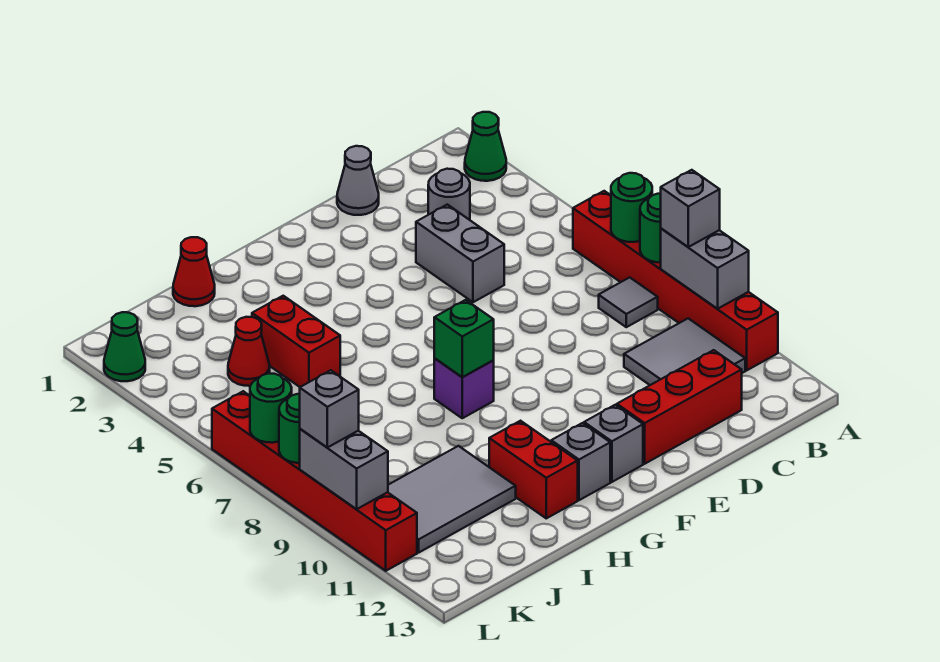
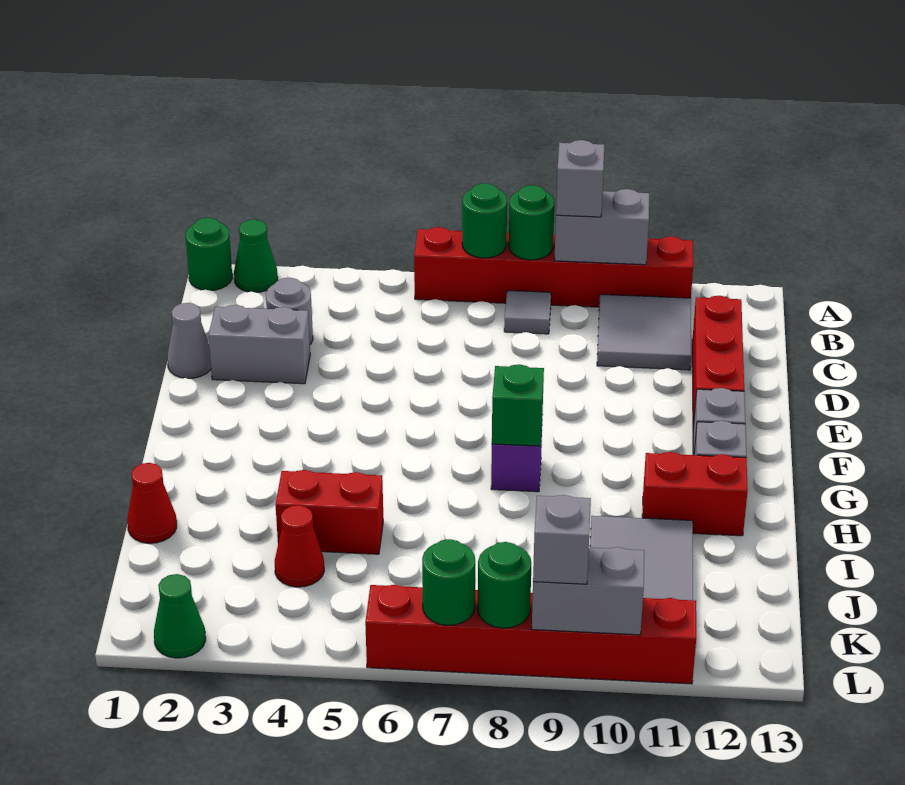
none -> green 1x1 round brick [186,218,232,291]
grey 1x2 brick [416,205,504,302] -> grey 1x2 brick moved to [209,305,310,384]

